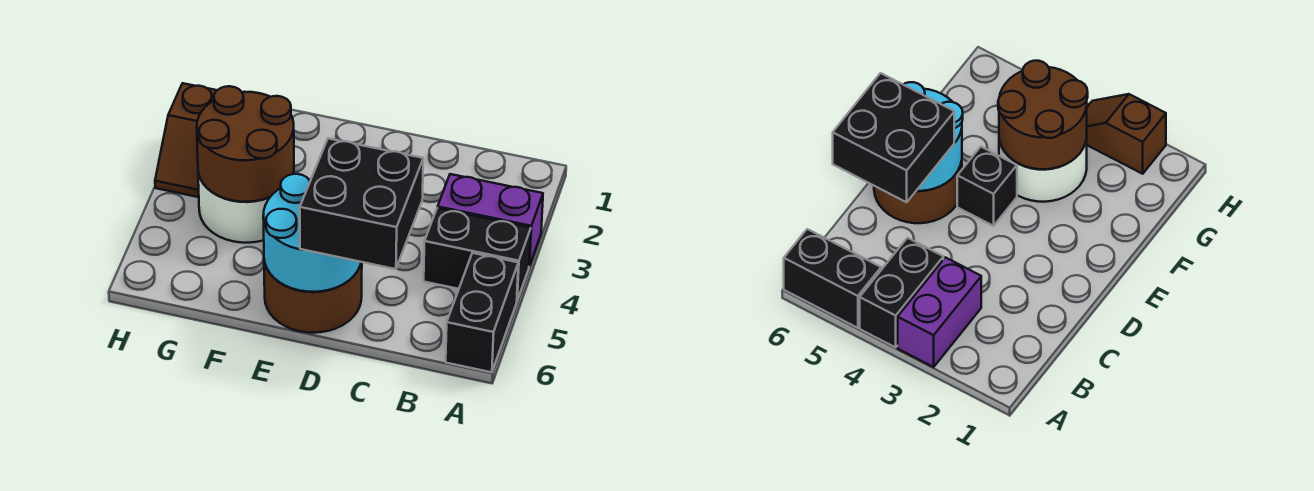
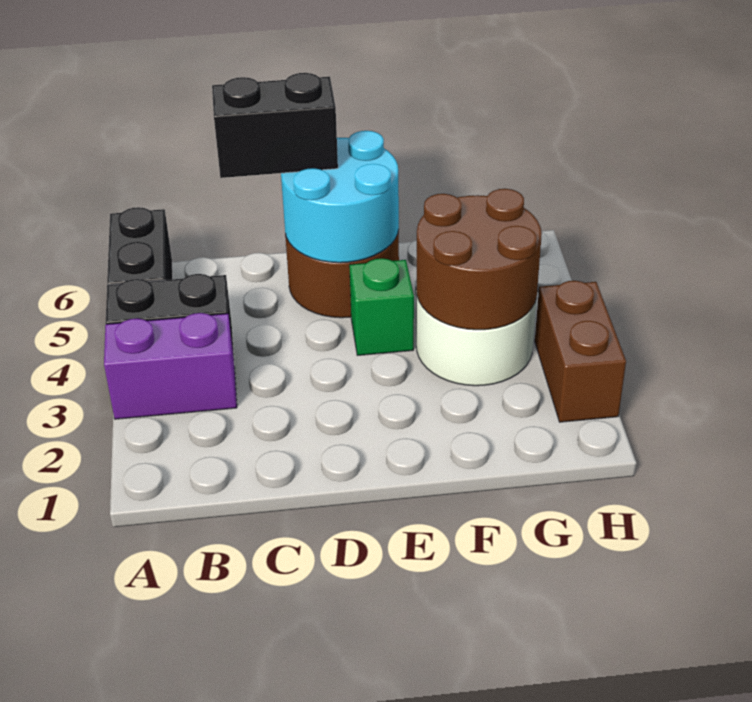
black 2x2 brick [300,139,423,269] -> black 1x2 brick [212,73,338,178]
black 1x1 brick [957,147,1017,226] -> green 1x1 brick [349,258,414,355]
brown 1x2 slope [155,83,217,197] -> brown 1x2 brick [535,281,626,422]

